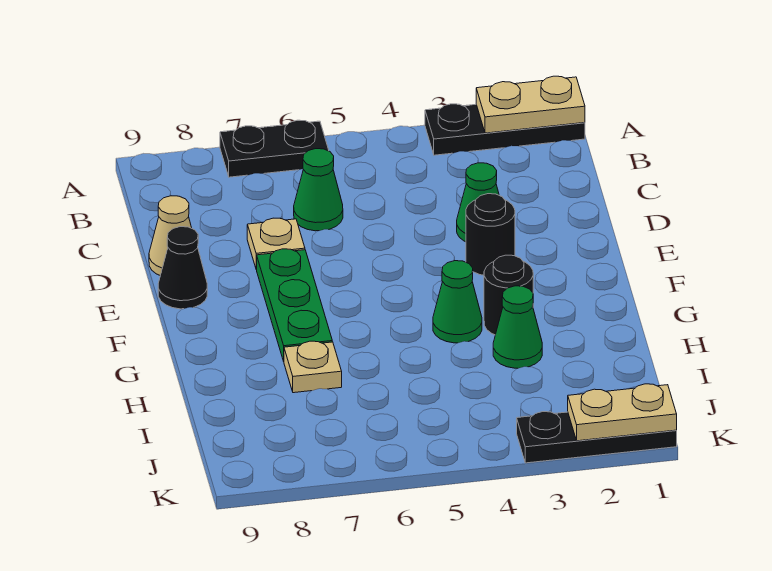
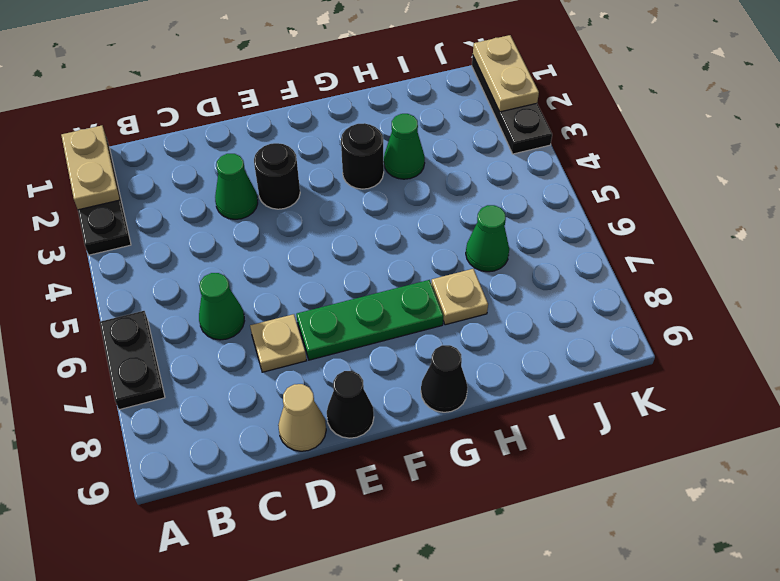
green 1x1 cone [433,261,482,343] -> green 1x1 cone moved to [466,205,509,272]
none -> black 1x1 cone [421,345,468,412]

